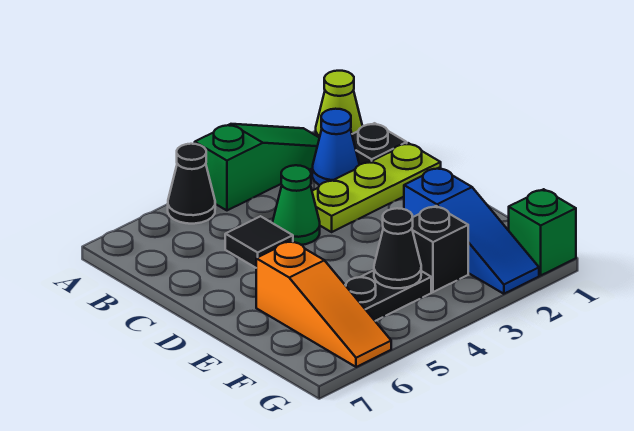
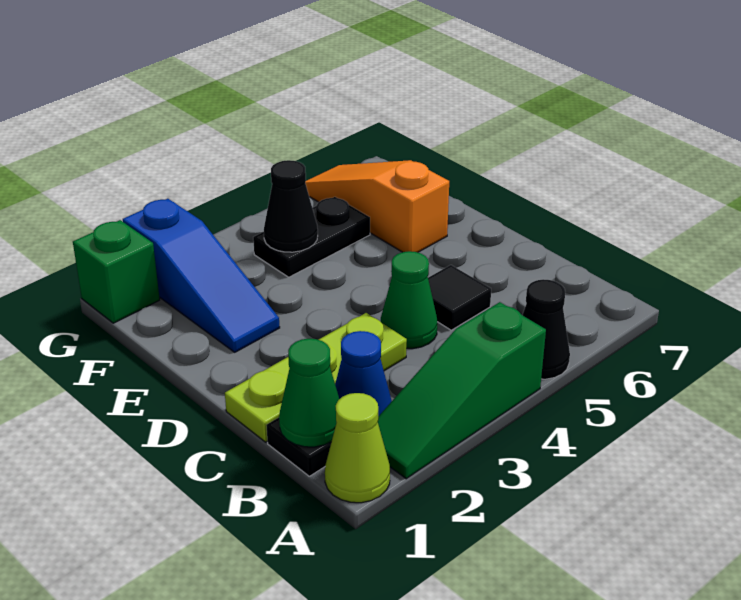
none -> green 1x1 cone [279,339,339,447]
blue 1x3 slope [404,168,539,294] -> blue 1x3 slope turned to [123,199,280,352]
black 1x1 brick [412,206,468,292] -> none

